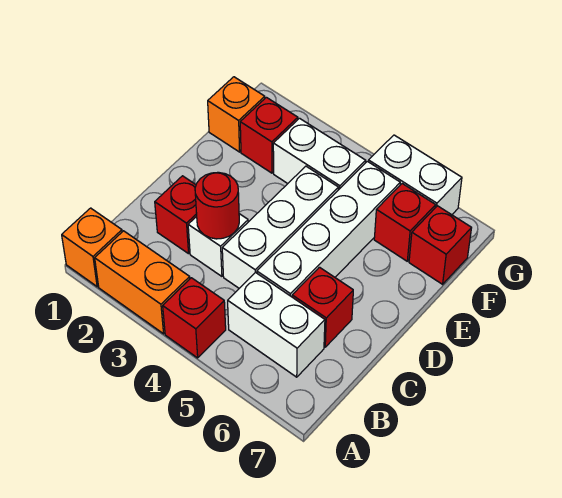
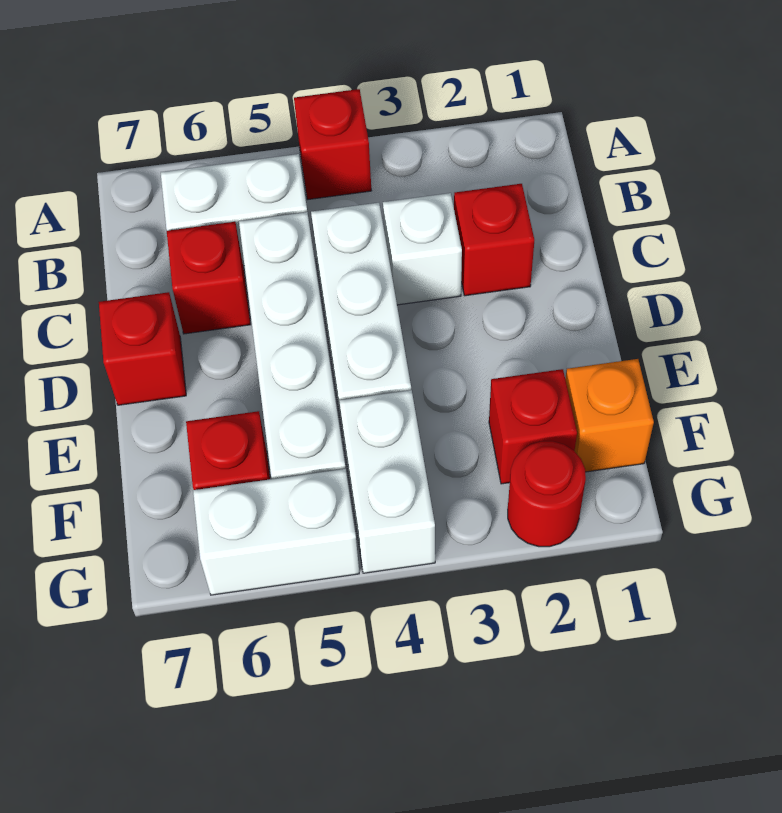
orange 1x1 brick [62,208,122,287] -> none
orange 1x2 brick [95,231,190,334] -> none
red 1x1 round brick [195,172,239,239] -> red 1x1 round brick moved to [508,441,586,547]
white 1x2 brick [273,118,366,190] -> white 1x2 brick turned to [339,390,435,573]
red 1x1 brick [409,206,472,284] -> red 1x1 brick moved to [99,292,186,405]

